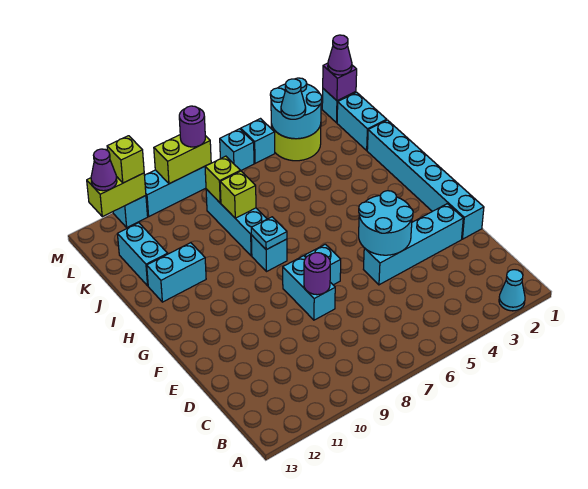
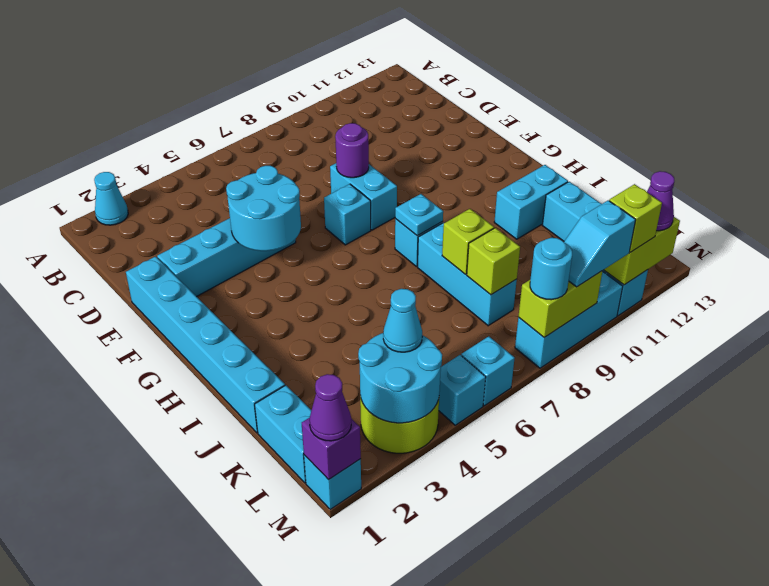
purple 1x1 round brick [179,106,205,147] -> cyan 1x1 round brick [530,238,572,300]
none -> cyan 1x2 slope [564,200,636,287]

